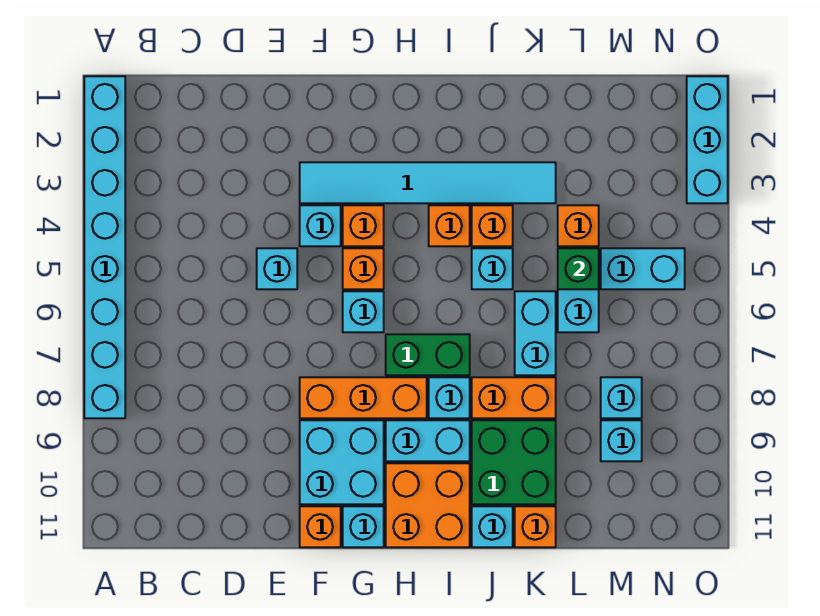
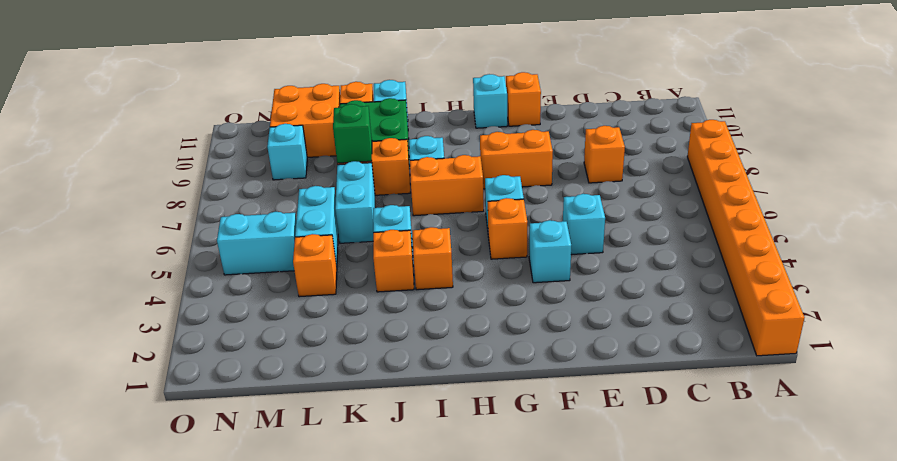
cyan 1x8 brick [84,76,125,418] -> orange 1x8 brick [687,120,805,356]
cyan 1x6 tile [300,162,556,203] -> none
orange 1x3 brick [300,377,427,418] -> orange 1x2 brick [480,130,553,189]
cyan 2x2 brick [300,420,384,504] -> none
orange 1x1 brick [343,205,384,246] -> orange 1x1 brick moved to [584,126,625,183]
green 1x2 brick [386,334,470,375] -> orange 1x2 brick [410,155,484,216]
cyan 1x2 brick [386,420,470,461] -> none
orange 2x2 brick [386,463,470,547] -> orange 2x2 brick moved to [270,84,340,157]
green 1x1 brick [558,248,599,289] -> green 1x1 brick moved to [333,104,372,163]
cyan 1x1 brick [601,377,642,418] -> none
cyan 1x3 brick [687,76,728,203] -> none

